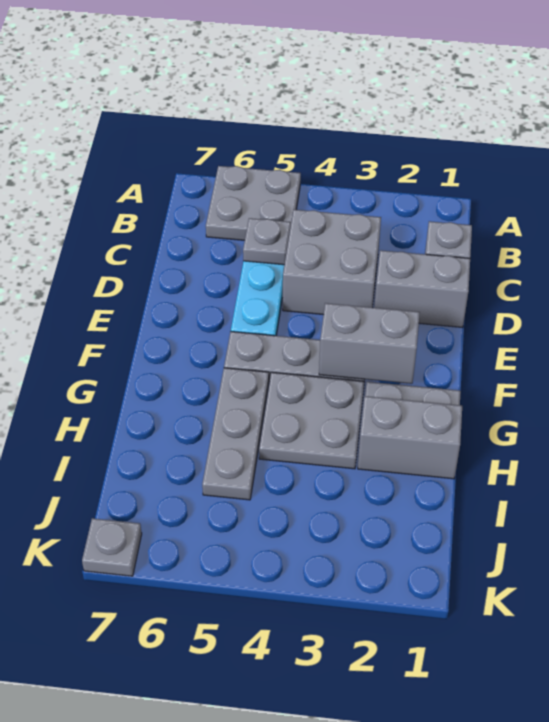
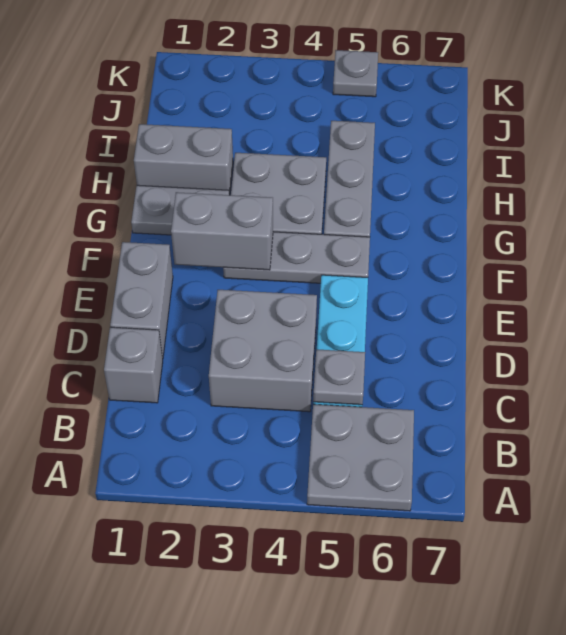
grey 1x2 brick [374,250,470,327] -> grey 1x2 brick turned to [110,242,173,358]
grey 1x1 plate [82,518,142,576] -> grey 1x1 plate moved to [333,50,378,97]

